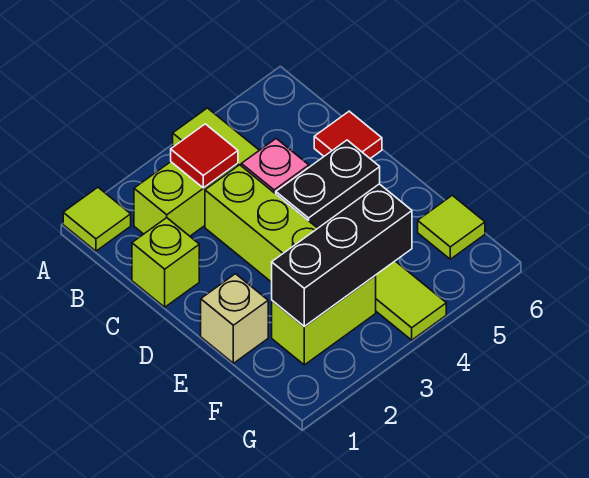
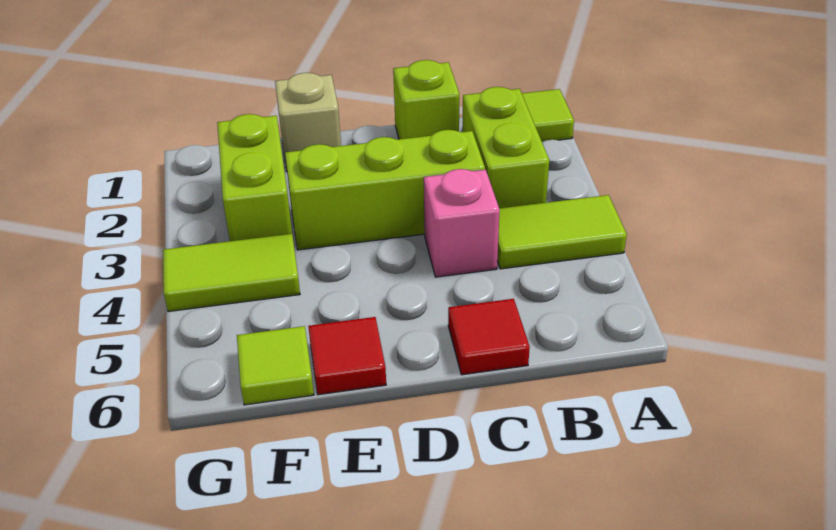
red 1x1 tile [171,124,238,188] -> red 1x1 tile moved to [308,317,386,395]
black 1x2 brick [276,140,380,228] -> none
black 1x3 brick [272,184,412,327] -> none

